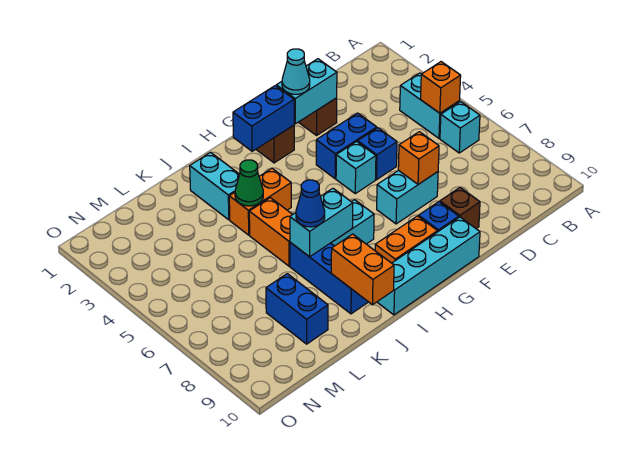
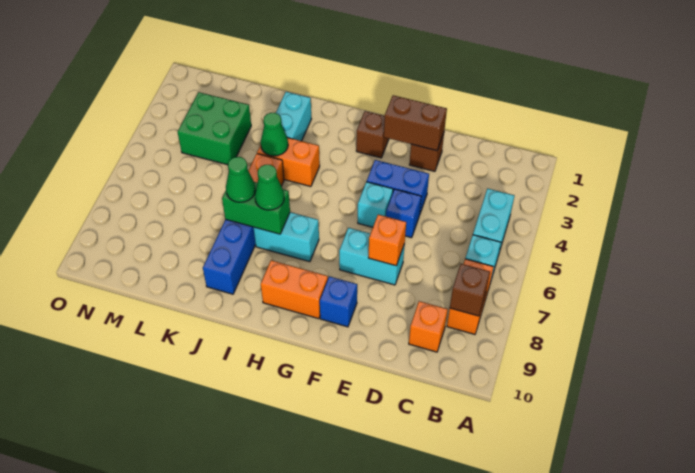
orange 1x1 brick [421,62,461,113] -> orange 1x1 brick moved to [409,301,448,352]
cyan 1x2 brick [276,59,337,124] -> brown 1x2 brick [384,95,447,151]
brown 1x1 brick [440,188,480,228] -> brown 1x1 brick moved to [450,264,490,316]
cyan 1x1 cone [282,49,310,94] -> none
cyan 1x4 brick [377,217,480,315] -> none
blue 1x2 brick [233,86,294,151] -> none
cyan 1x2 brick [290,189,353,257] -> green 1x2 brick [222,182,290,234]
none -> green 1x1 cone [255,165,284,210]
blue 1x1 cone [296,180,325,227] -> green 1x1 cone [226,157,256,202]
orange 1x2 brick [331,234,394,305] -> orange 1x2 brick moved to [447,259,494,334]
none -> green 2x2 brick [178,92,251,165]
blue 1x2 brick [266,274,328,344] -> none

